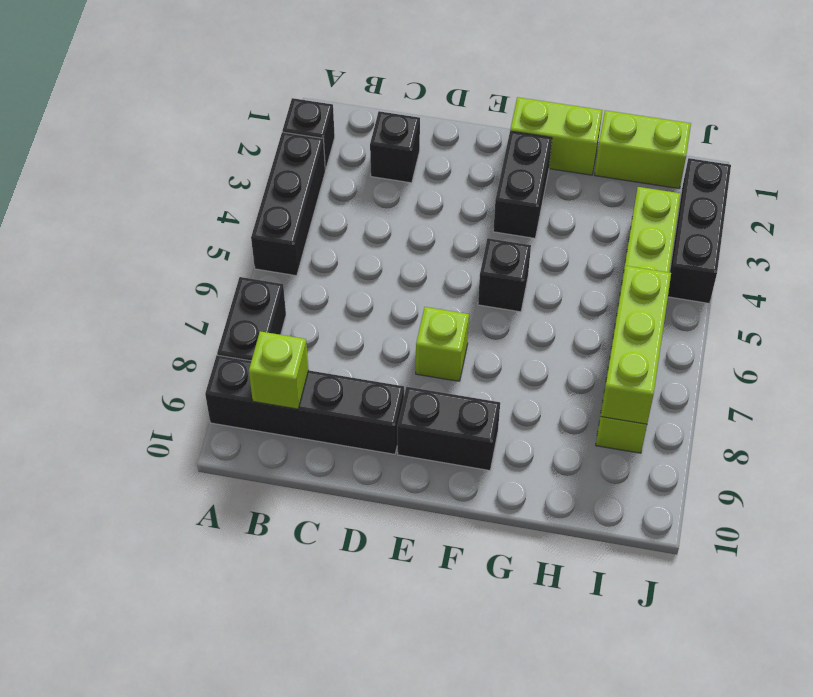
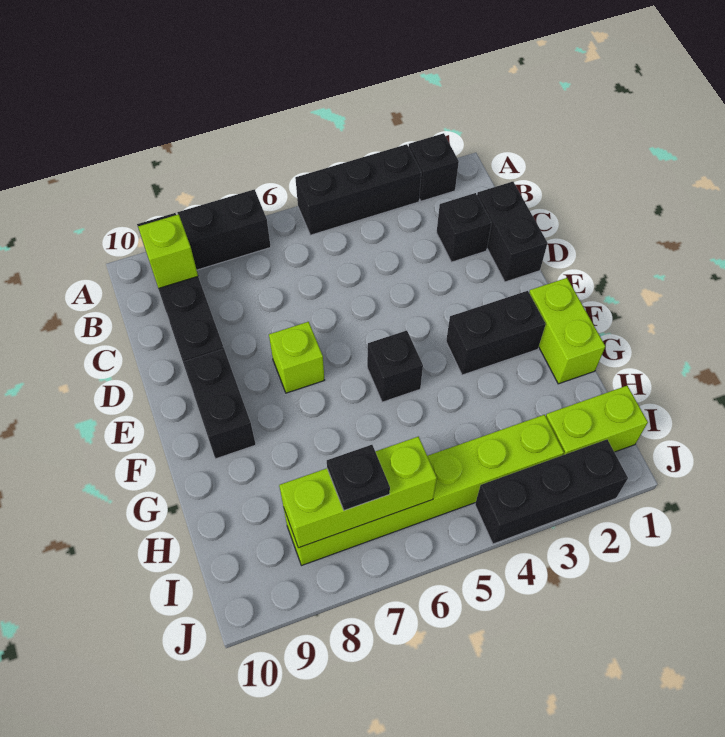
none -> black 1x2 brick [477,182,547,282]
lime 1x2 brick [595,110,691,189] -> lime 1x2 brick turned to [546,386,648,455]
none -> black 1x1 plate [327,445,390,511]

